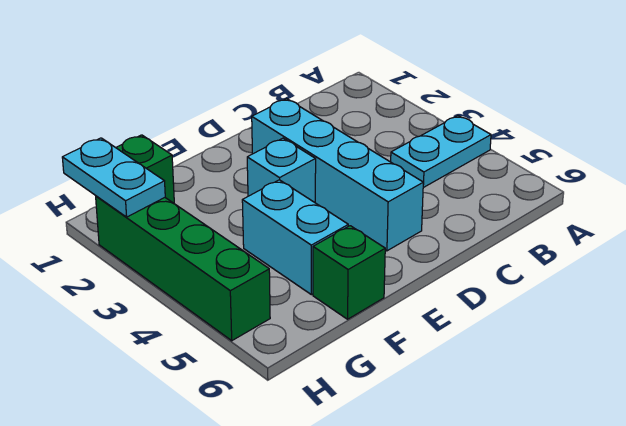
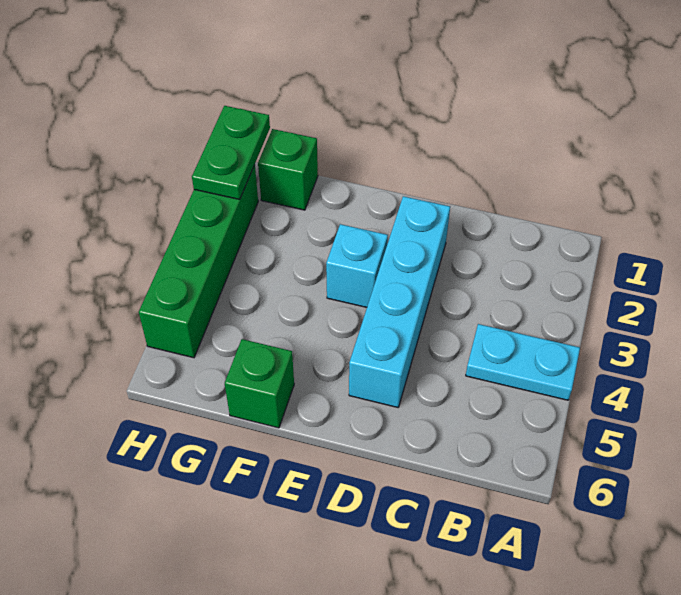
cyan 1x2 brick [242,180,348,295] -> none
cyan 1x2 plate [62,138,165,217] -> green 1x2 plate [192,106,270,199]

